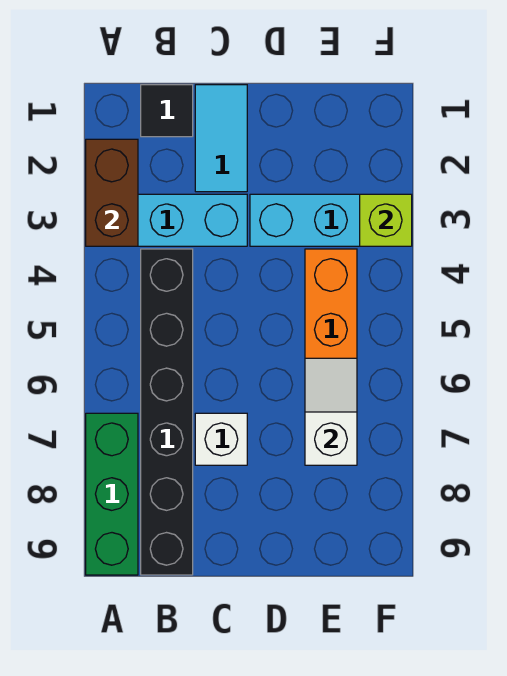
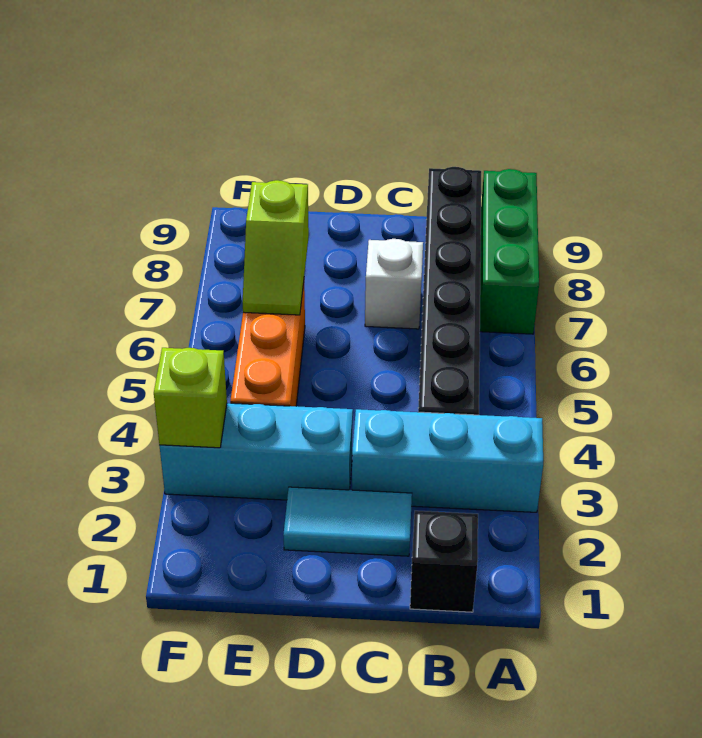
brown 1x2 brick [86,139,138,246] -> none
black 1x1 tile [141,85,193,137] -> black 1x1 brick [410,511,478,612]
cyan 1x2 tile [195,85,247,192] -> cyan 1x2 tile turned to [283,487,412,556]
white 1x2 slope [305,358,357,465] -> lime 1x2 slope [243,180,309,315]

